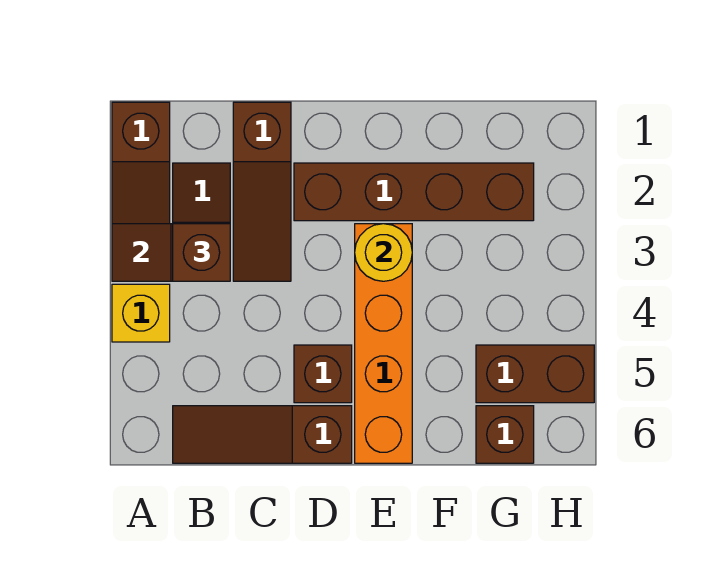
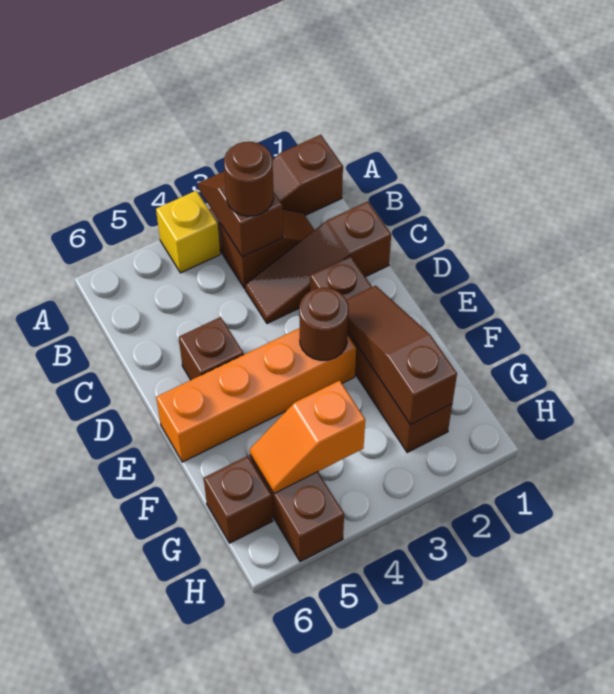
brown 1x1 brick [173,224,230,281] -> brown 1x1 round brick [224,142,274,216]
brown 1x3 slope [173,406,352,463] -> brown 1x3 slope moved to [346,286,457,425]
yellow 1x1 round brick [355,224,412,281] -> brown 1x1 round brick [299,288,349,360]
none -> orange 1x2 slope [250,380,365,494]

